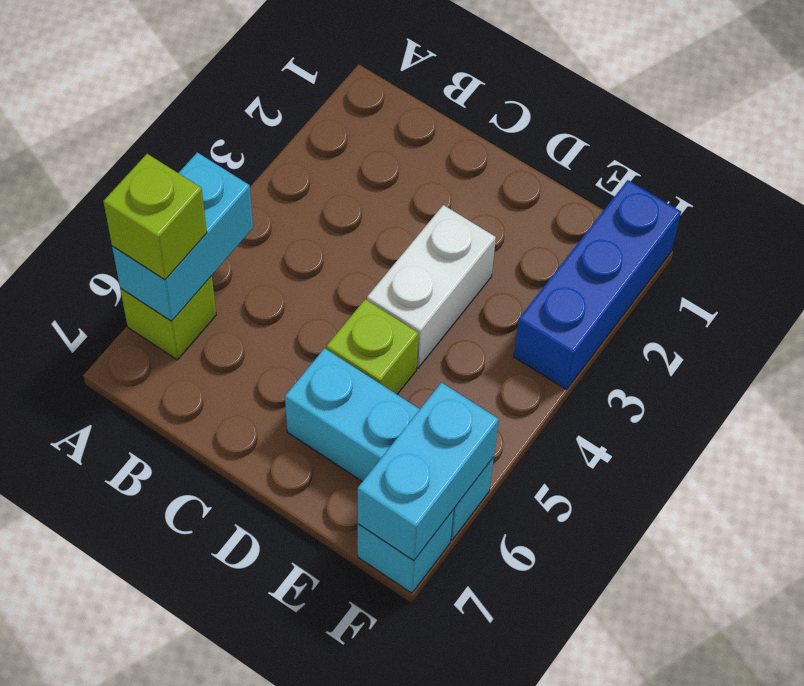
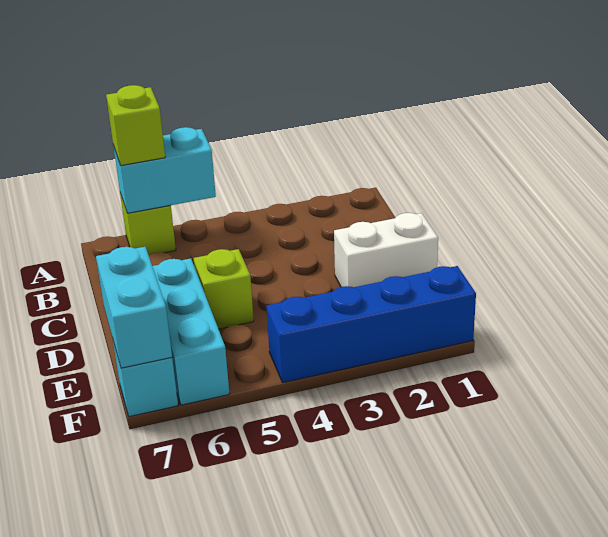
white 1x2 brick [367,205,496,368] -> white 1x2 brick moved to [334,213,438,287]
blue 1x3 brick [514,180,681,390] -> blue 1x4 brick [266,266,476,383]
cyan 1x2 brick [358,382,499,561] -> cyan 1x2 brick turned to [96,247,172,368]

